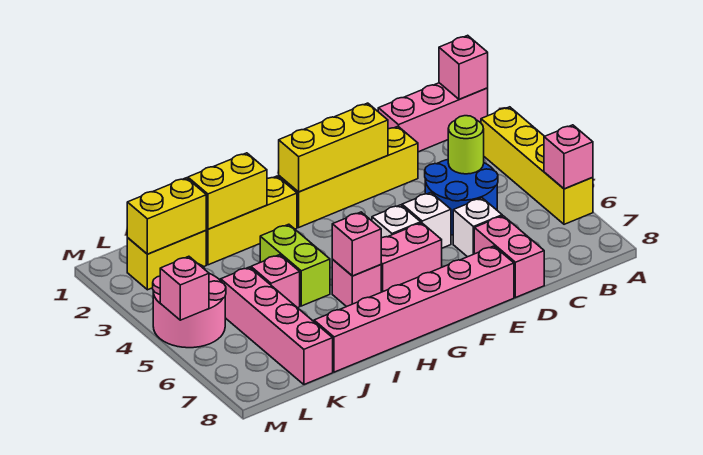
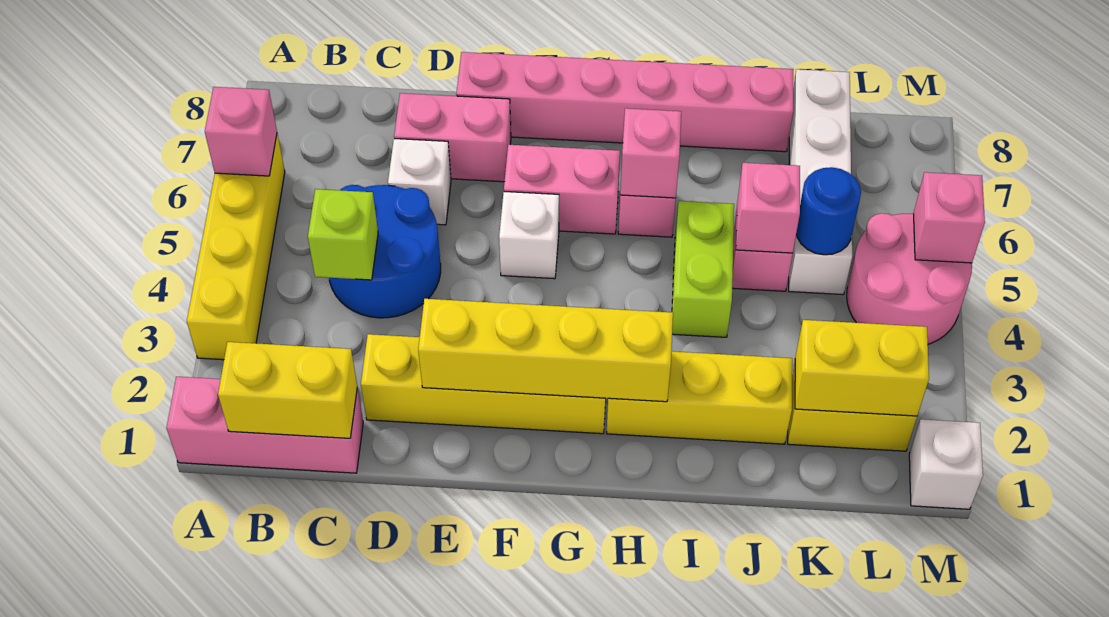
pink 1x1 brick [439,35,488,99] -> pink 1x1 brick moved to [736,163,800,253]
lime 1x1 round brick [448,116,484,174] -> lime 1x1 brick [308,189,378,280]
pink 1x2 brick [474,216,544,298] -> pink 1x2 brick turned to [394,93,511,182]
yellow 1x3 brick [279,103,388,192] -> yellow 1x4 brick [418,299,673,402]
white 1x1 brick [402,193,451,248] -> white 1x1 brick moved to [909,419,983,509]
yellow 1x2 brick [188,153,267,229] -> yellow 1x2 brick moved to [218,342,357,438]
pink 1x4 brick [221,267,333,385] -> white 1x4 brick [789,69,852,295]
none -> blue 1x1 round brick [796,167,861,255]

